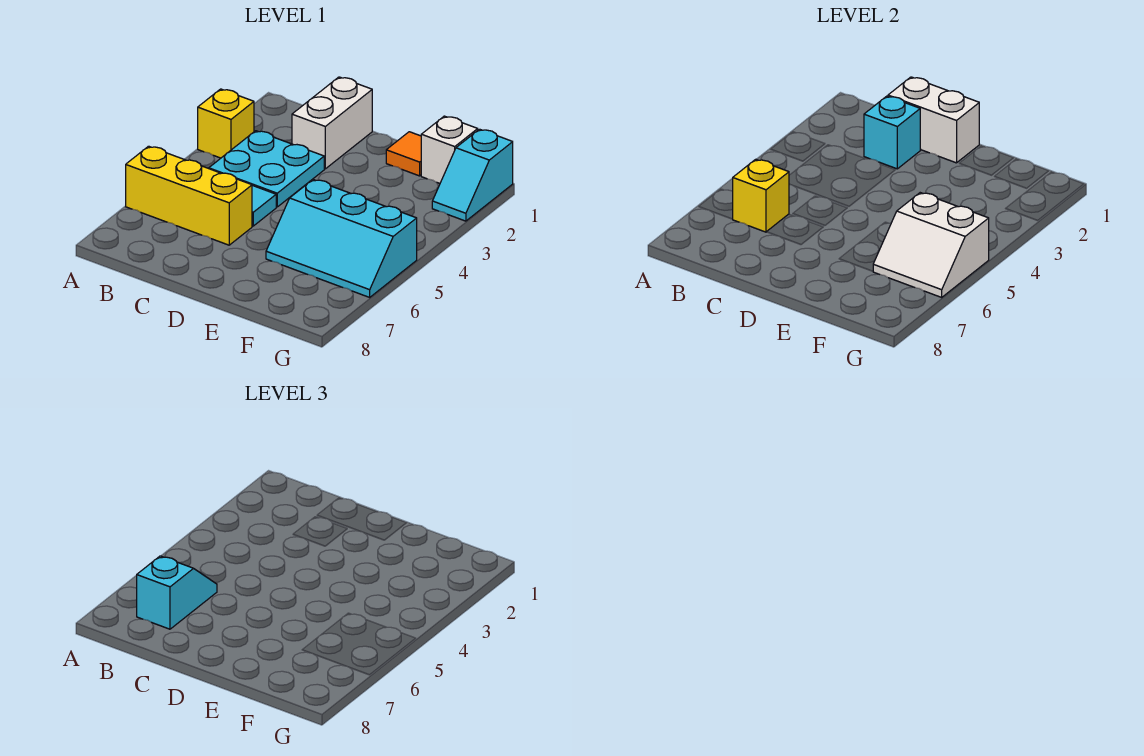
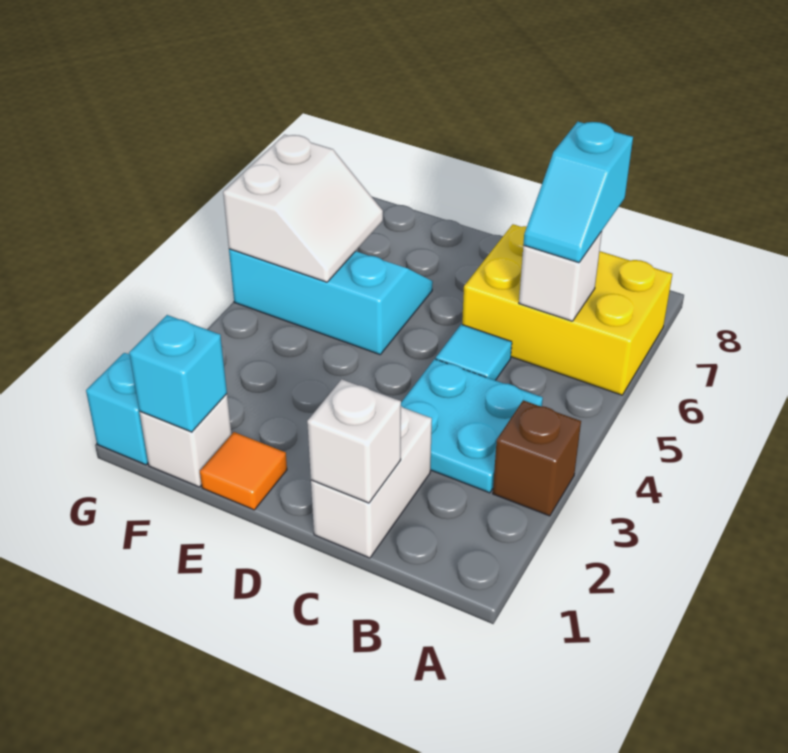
yellow 1x1 brick [198,89,254,158] -> brown 1x1 brick [493,400,581,516]
yellow 1x3 brick [126,146,252,245] -> yellow 2x3 brick [462,224,672,395]
yellow 1x1 brick [733,159,789,232] -> white 1x1 brick [519,231,602,321]
white 1x2 brick [888,77,979,163] -> white 1x1 brick [307,379,401,503]
cyan 1x1 brick [864,96,921,169] -> cyan 1x1 brick moved to [129,315,227,432]
white 2x2 slope [873,193,989,297] -> white 2x2 slope turned to [223,135,383,282]

